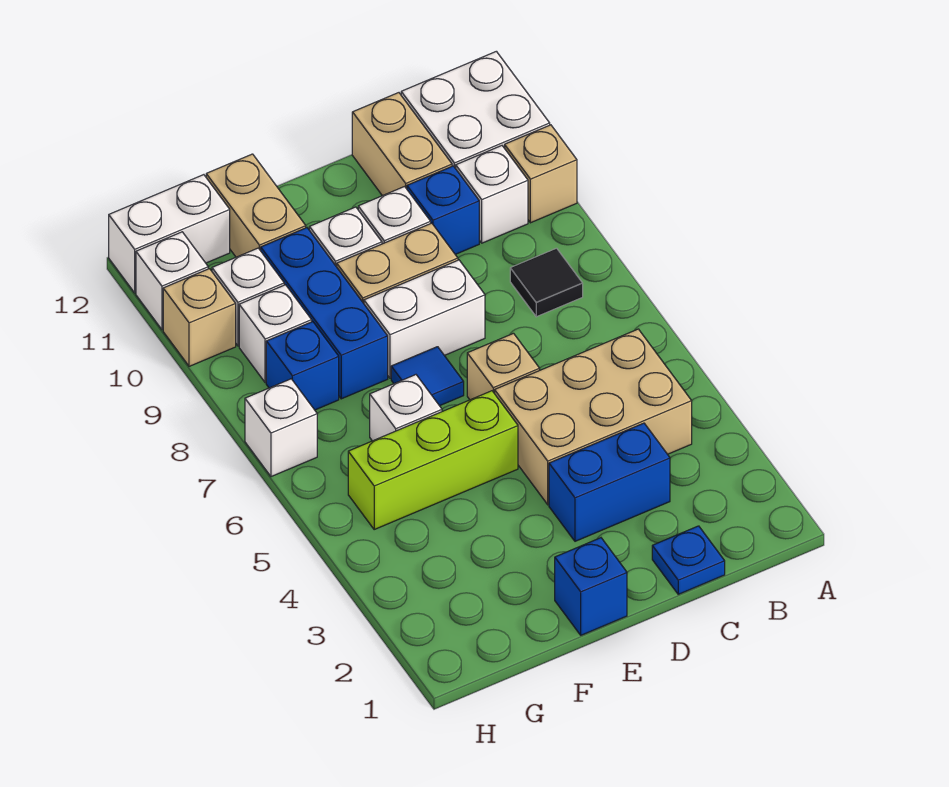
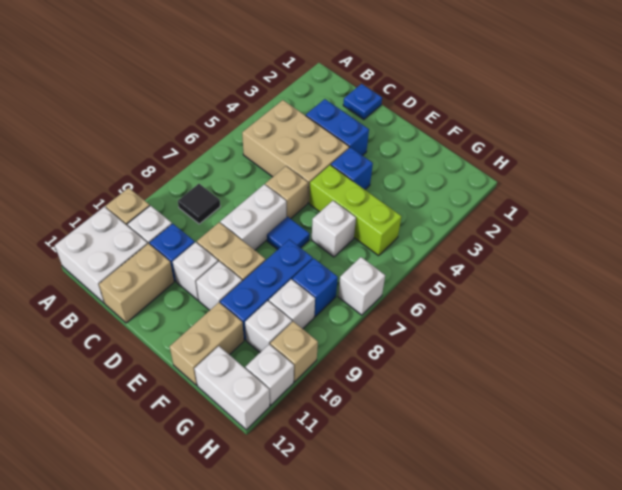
white 1x2 brick [364,260,485,378] -> white 1x2 brick turned to [220,184,286,250]
blue 1x1 brick [555,538,627,635] -> blue 1x1 brick moved to [331,147,373,190]

